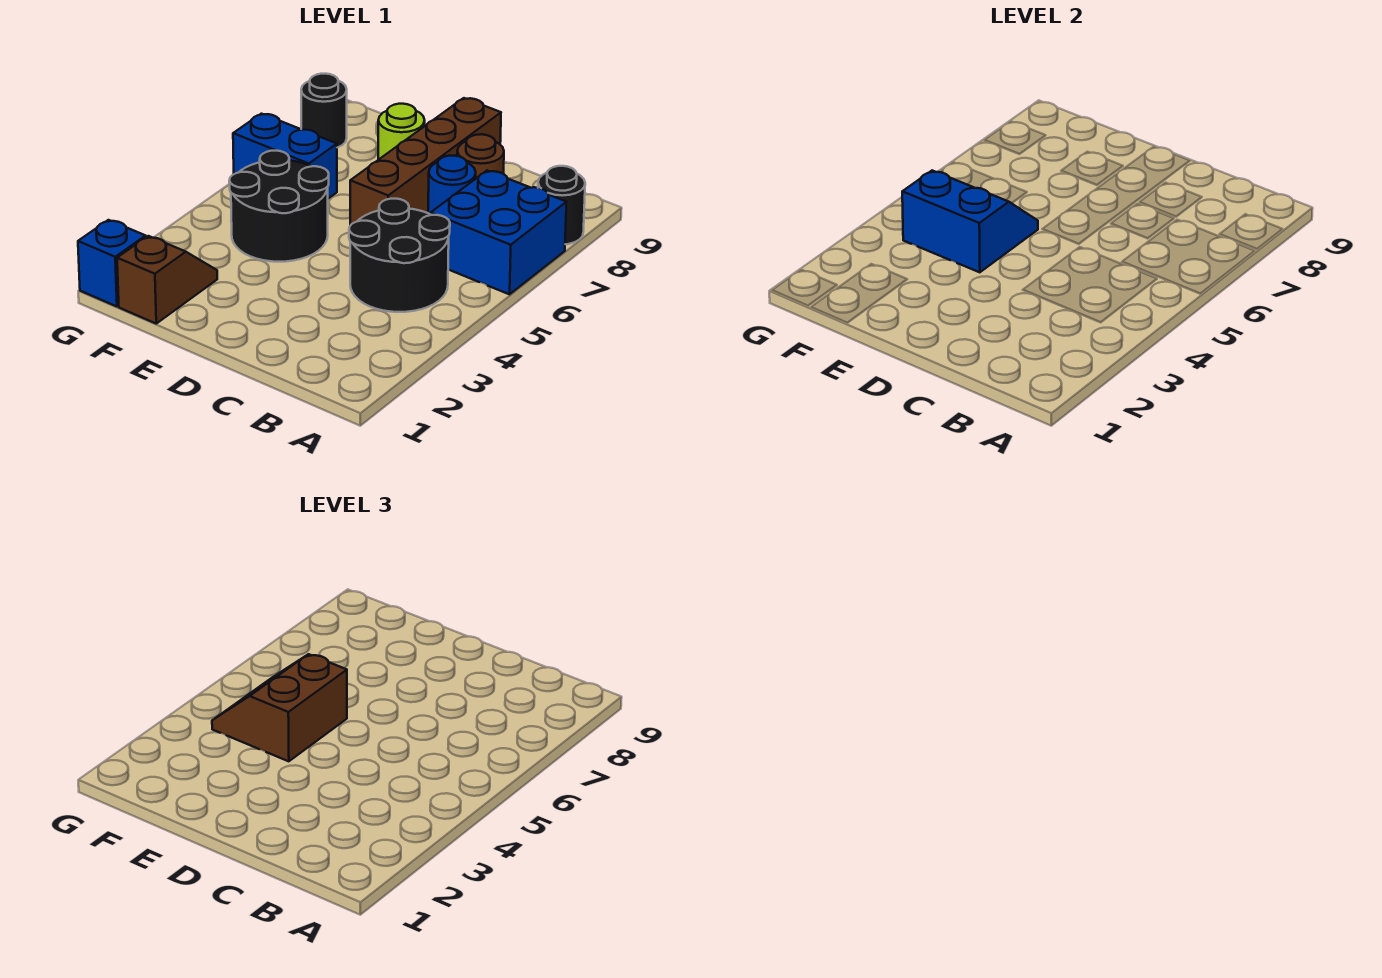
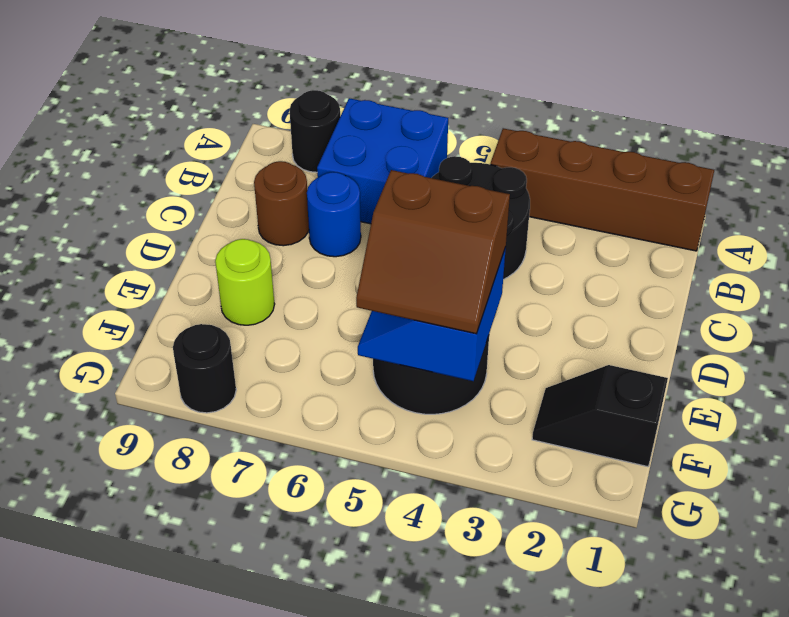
brown 1x4 brick [350,98,501,226] -> brown 1x4 brick moved to [490,128,714,251]
brown 1x2 slope [117,236,217,323] -> black 1x2 slope [532,365,668,467]
blue 1x2 brick [233,114,337,199] -> none
blue 1x1 brick [78,220,146,306] -> none

